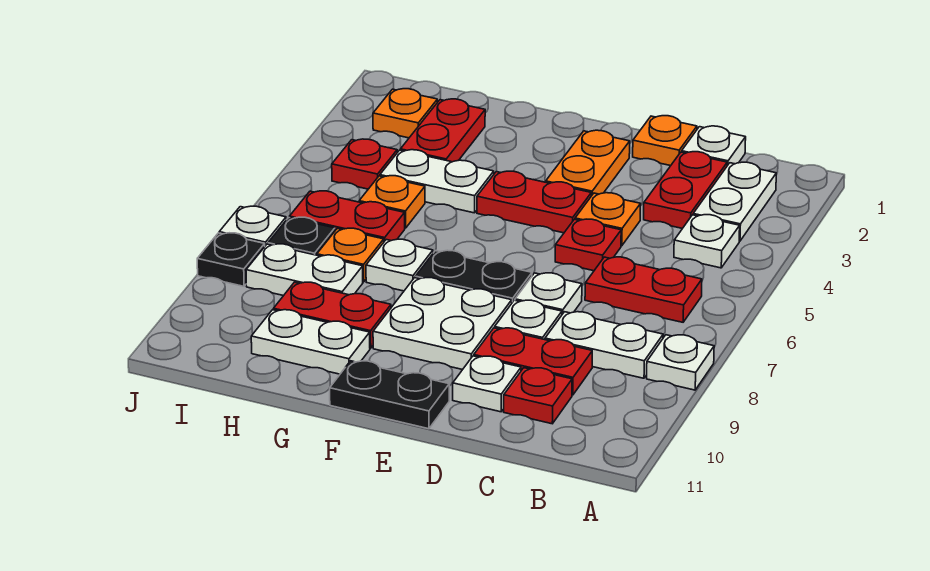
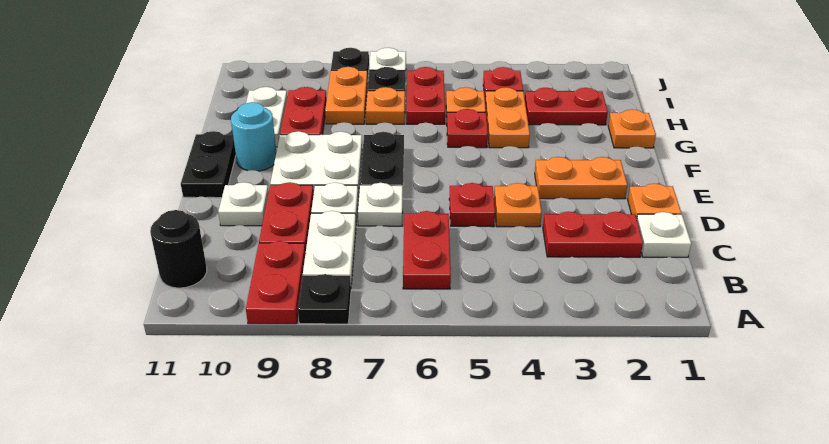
white 1x1 plate [647,335,714,390] -> black 1x1 plate [298,274,351,324]
white 1x2 plate [693,162,776,241] -> none
white 1x1 plate [674,215,740,268] -> none
none -> black 1x1 round brick [150,210,207,288]
red 1x1 plate [504,368,572,424] -> red 1x1 plate moved to [447,109,488,148]
red 1x2 plate [477,171,591,233] -> red 1x2 plate moved to [246,241,306,324]
none -> cyan 1x1 round brick [231,102,276,171]
white 1x2 plate [380,150,494,213] -> orange 1x2 plate [485,87,530,148]
white 1x1 plate [366,239,433,291] -> none
white 1x2 plate [246,244,363,296] -> orange 1x2 plate [325,67,368,124]
orange 1x1 plate [373,89,437,138] -> orange 1x1 plate moved to [608,109,656,148]

